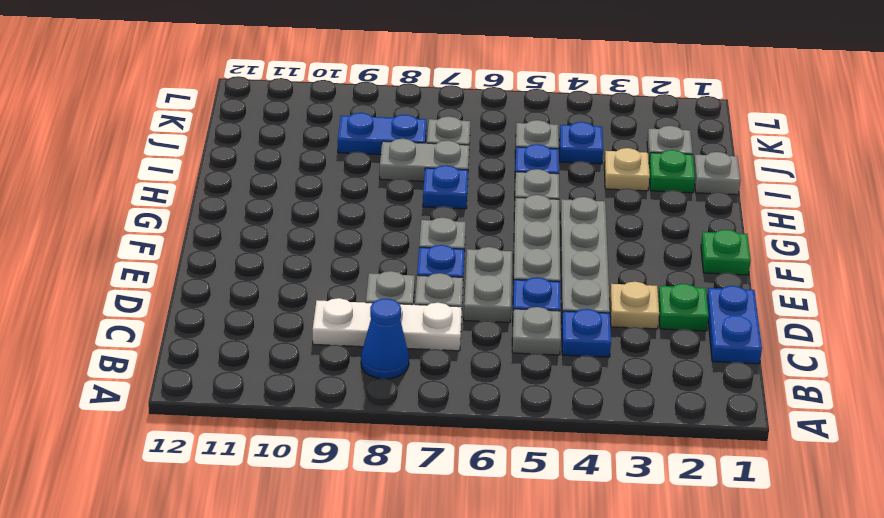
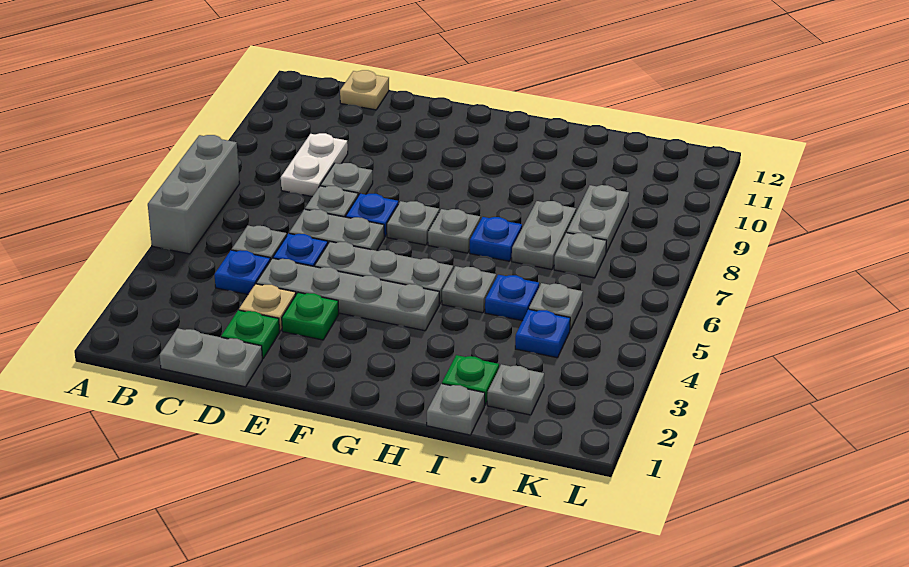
none -> grey 1x3 brick [148,135,240,254]
blue 1x1 cone [361,299,409,379] -> none
blue 1x2 plate [707,286,762,364] -> grey 1x2 plate [160,328,262,387]
white 1x3 plate [313,298,462,351] -> white 1x2 plate [281,133,348,197]
green 1x1 plate [701,230,751,275] -> green 1x1 plate moved to [282,293,339,340]
none -> grey 1x1 plate [428,209,480,253]
tan 1x1 plate [604,148,650,191] -> tan 1x1 plate moved to [340,70,389,110]
blue 1x2 plate [338,113,426,155] -> grey 1x2 plate [567,185,629,252]

